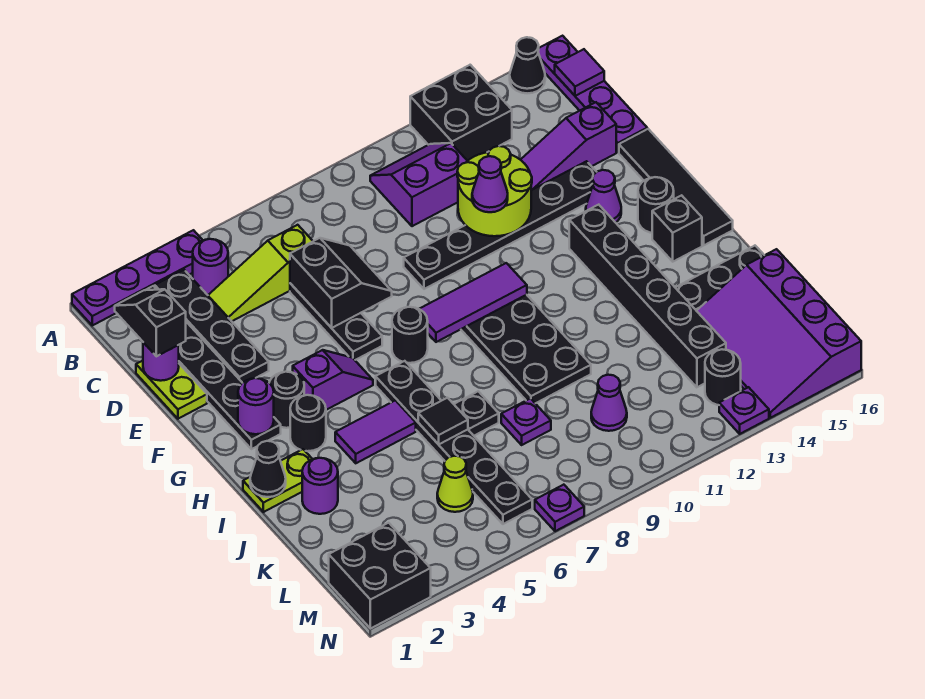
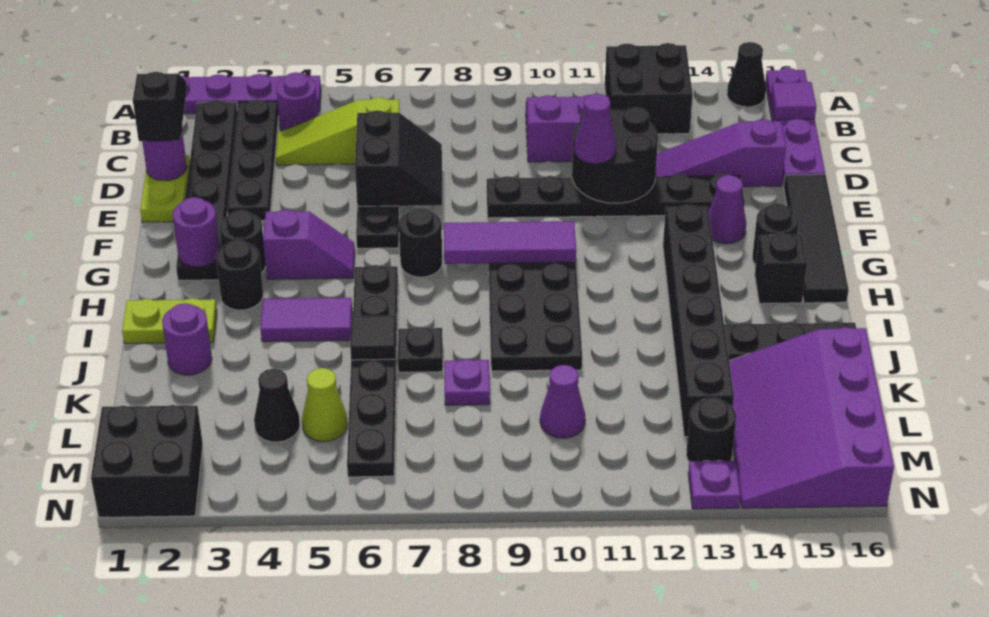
lime 2x2 round brick [457,146,532,236] -> black 2x2 round brick [572,107,658,203]
black 1x1 cone [250,441,286,497] -> black 1x1 cone moved to [254,369,300,442]
purple 1x1 plate [535,485,584,531] -> none

